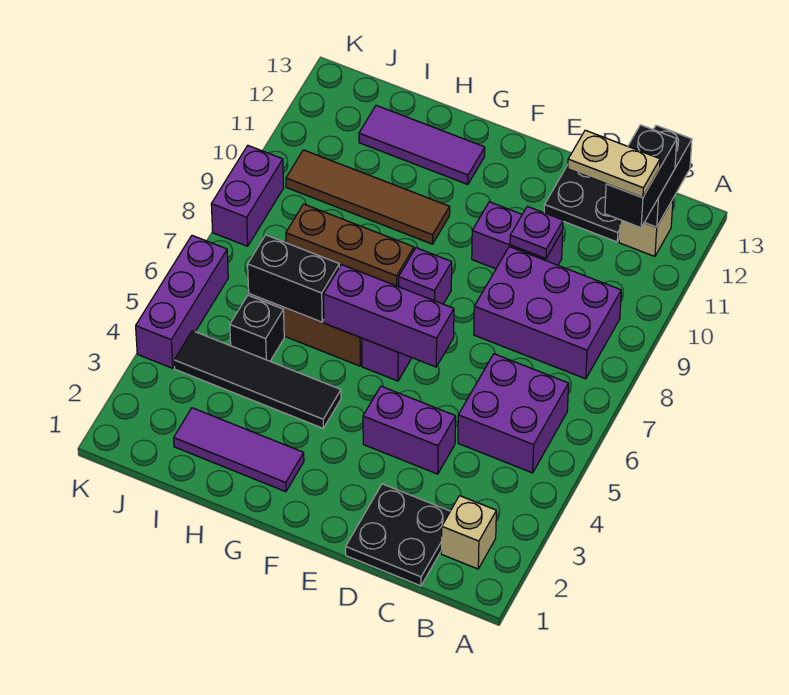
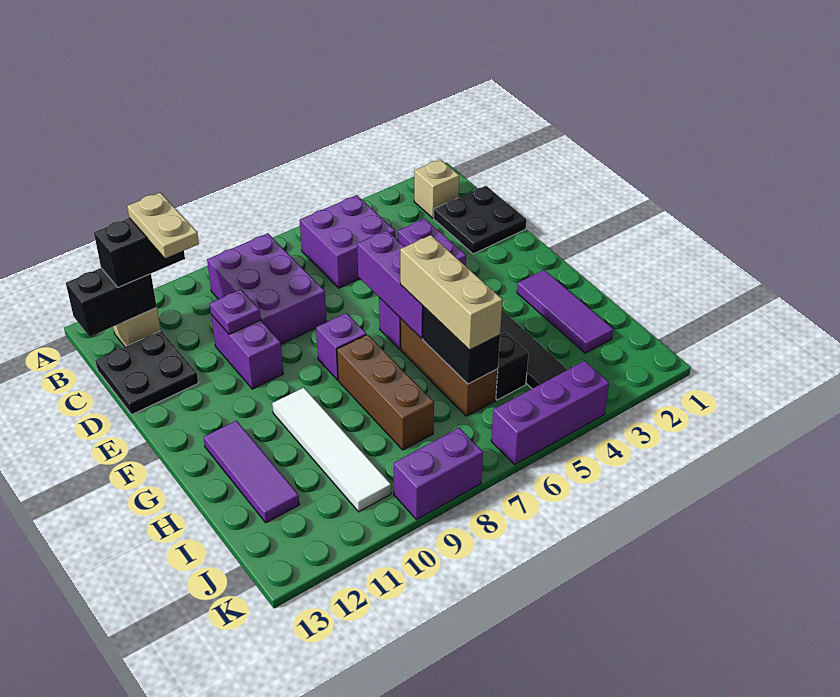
none -> tan 1x3 brick [400,235,502,350]
brown 1x4 tile [286,150,450,244] -> white 1x4 tile [272,388,391,512]

